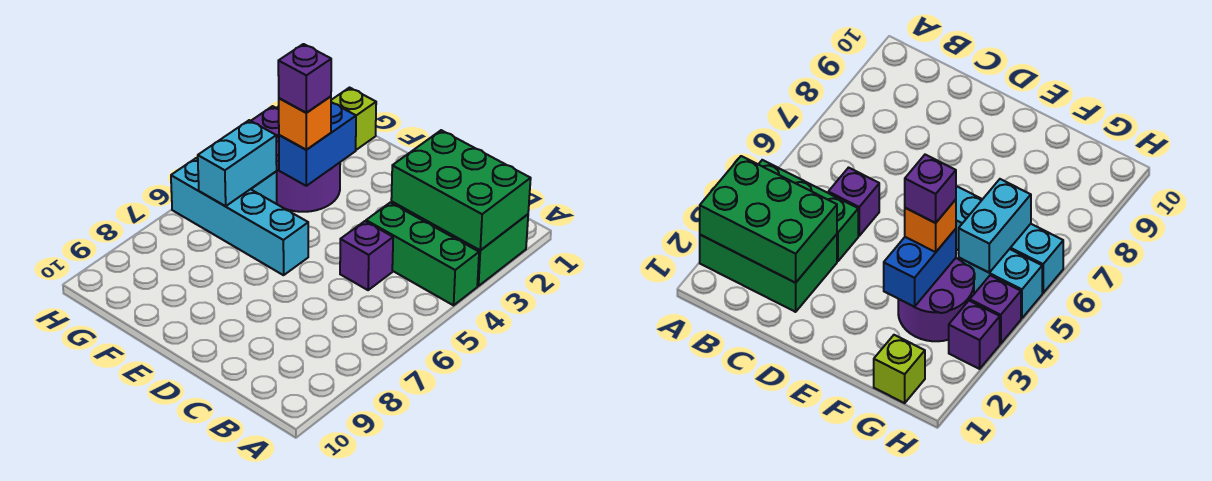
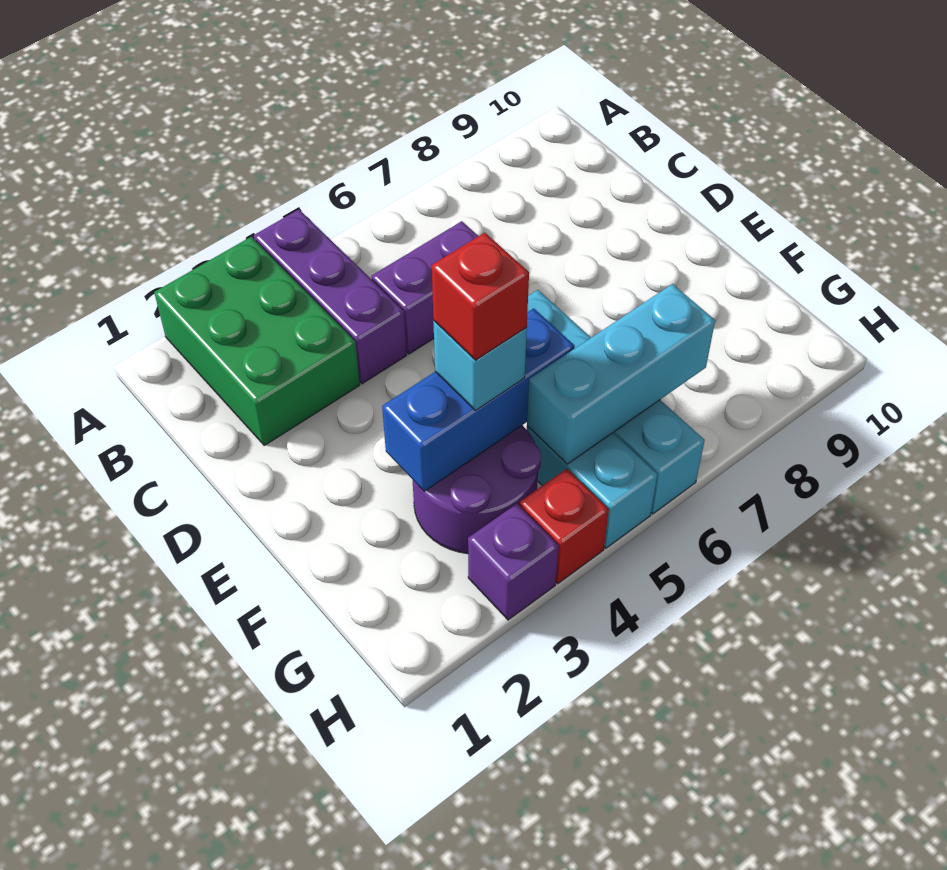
green 2x3 brick [391,130,531,250] -> none
green 1x3 brick [366,203,479,305] -> purple 1x3 brick [254,210,407,384]
purple 1x1 brick [340,221,393,290] -> purple 1x2 brick [371,221,478,354]
blue 1x2 brick [279,102,356,186] -> blue 1x3 brick [382,308,575,491]
orange 1x1 brick [279,96,331,150] -> cyan 1x1 brick [433,321,527,410]
purple 1x1 brick [278,44,331,113] -> red 1x1 brick [432,233,529,360]
lime 1x1 brick [331,88,376,150] -> none
cyan 1x2 brick [197,120,277,206] -> cyan 1x3 brick [527,284,715,464]
purple 1x1 brick [970,275,1021,344] -> red 1x1 brick [519,469,609,583]

